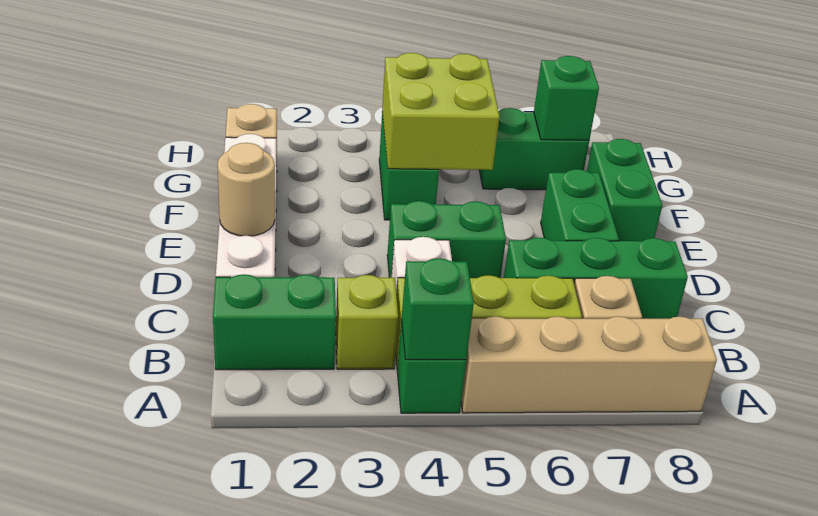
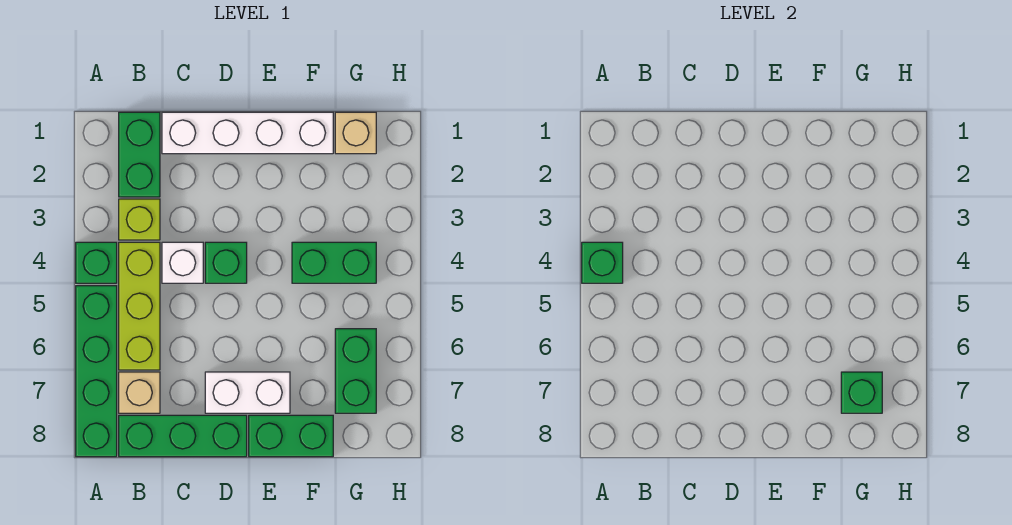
tan 1x4 brick [461,316,717,413] -> green 1x4 brick [76,286,117,457]
green 1x3 brick [504,238,688,319] -> green 1x3 brick turned to [119,415,247,457]
tan 1x1 round brick [217,143,275,236] -> none
green 1x2 brick [387,201,506,278] -> green 1x1 brick [205,242,247,283]
green 1x2 brick [541,169,619,241] -> white 1x2 brick [205,372,290,413]
lime 2x2 brick [382,53,500,170] -> none

